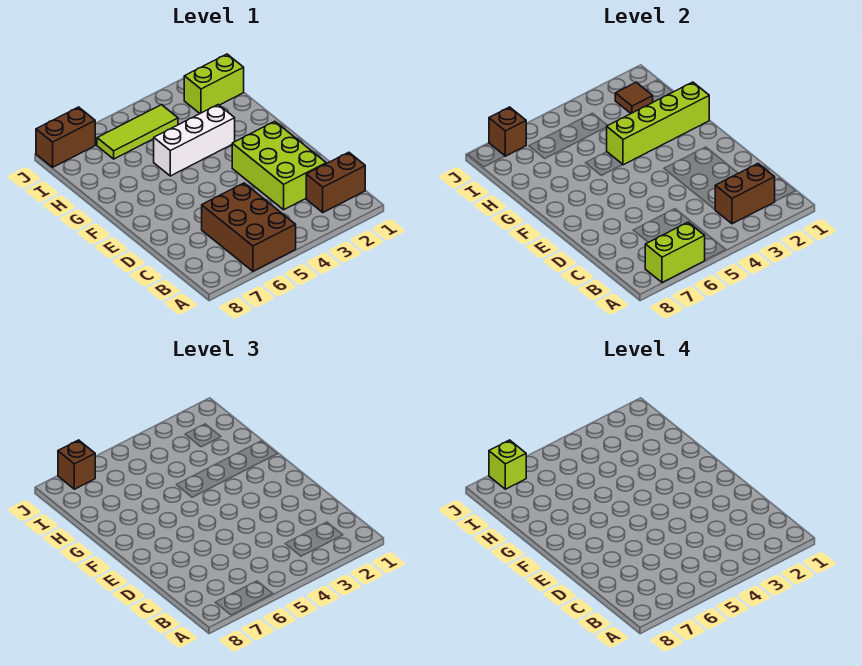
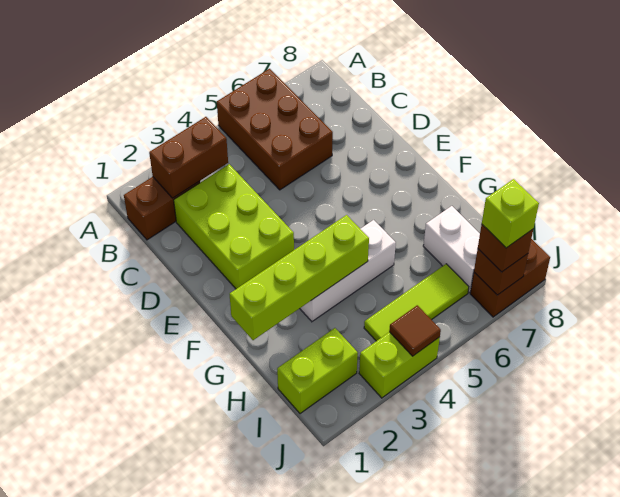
lime 1x2 brick [645,222,705,283] -> lime 1x2 brick moved to [359,332,440,398]
none -> white 1x2 brick [423,206,480,293]
brown 1x1 tile [615,82,653,113] -> brown 1x1 tile moved to [389,305,441,356]

